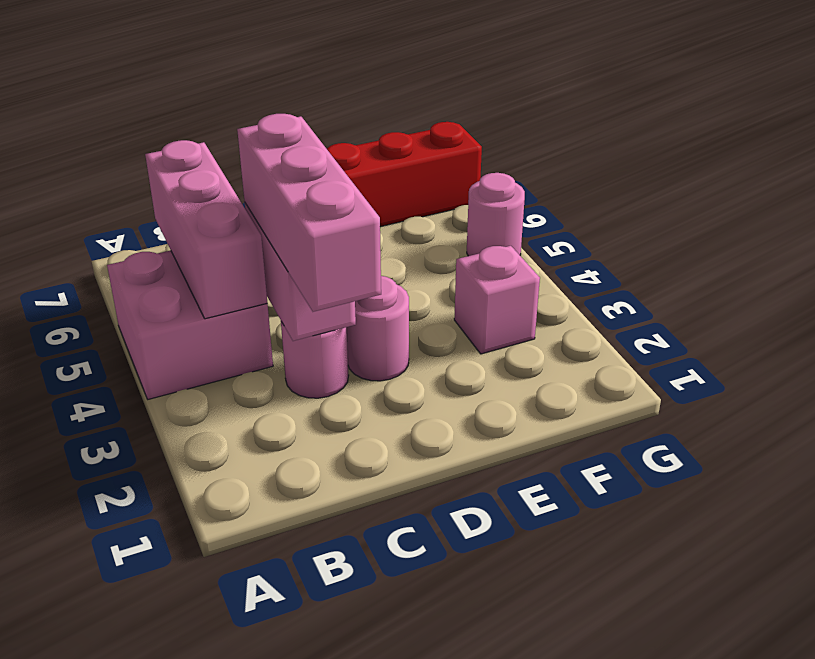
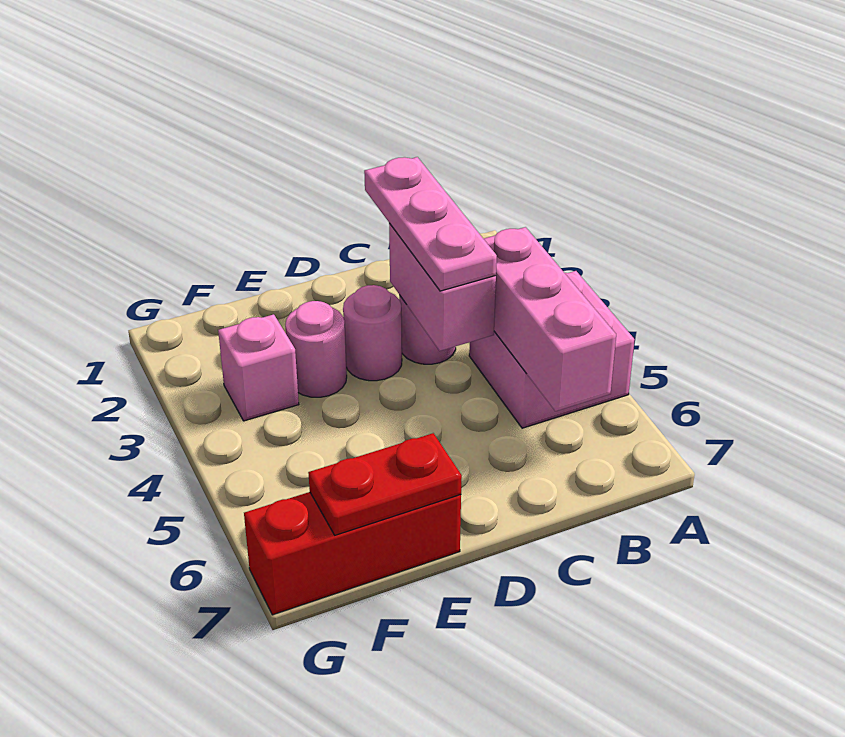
pink 1x3 brick [237,114,381,312] -> pink 1x3 plate [364,157,497,291]
none -> red 1x2 plate [308,433,462,535]
pink 1x1 round brick [467,173,525,256] -> pink 1x1 round brick moved to [285,301,347,397]

